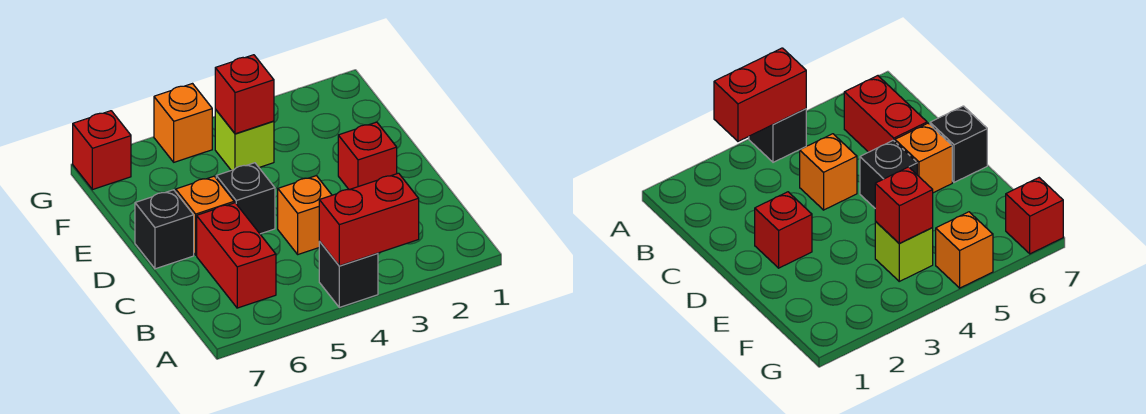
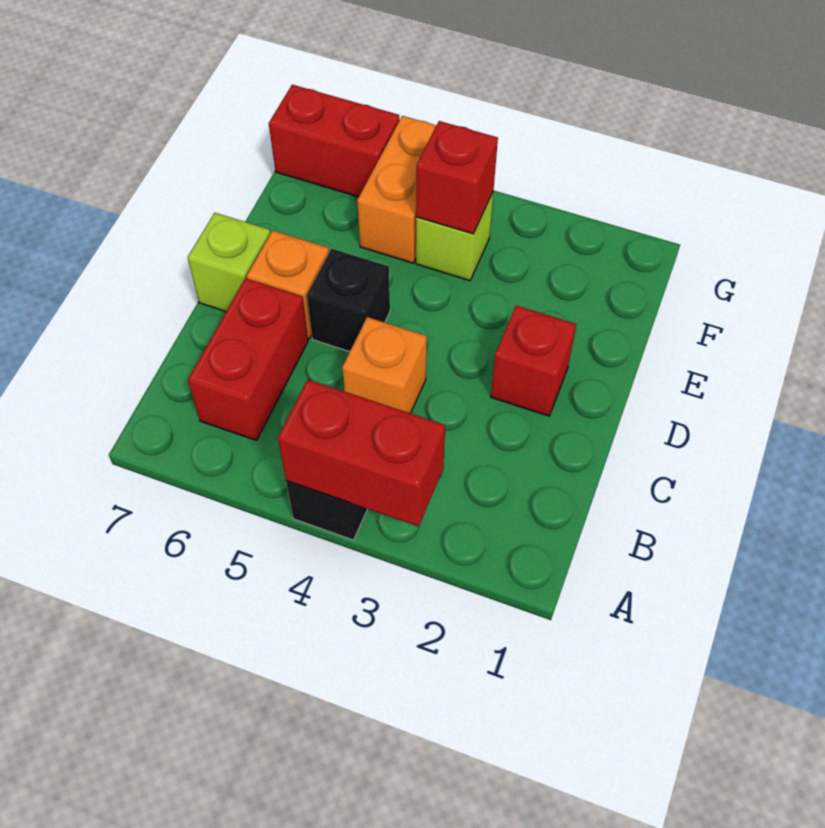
black 1x1 brick [135,190,194,269] -> lime 1x1 brick [188,213,270,311]
orange 1x1 brick [154,84,212,162] -> orange 1x2 brick [357,116,436,263]
red 1x1 brick [73,111,131,190] -> red 1x2 brick [269,85,400,197]

